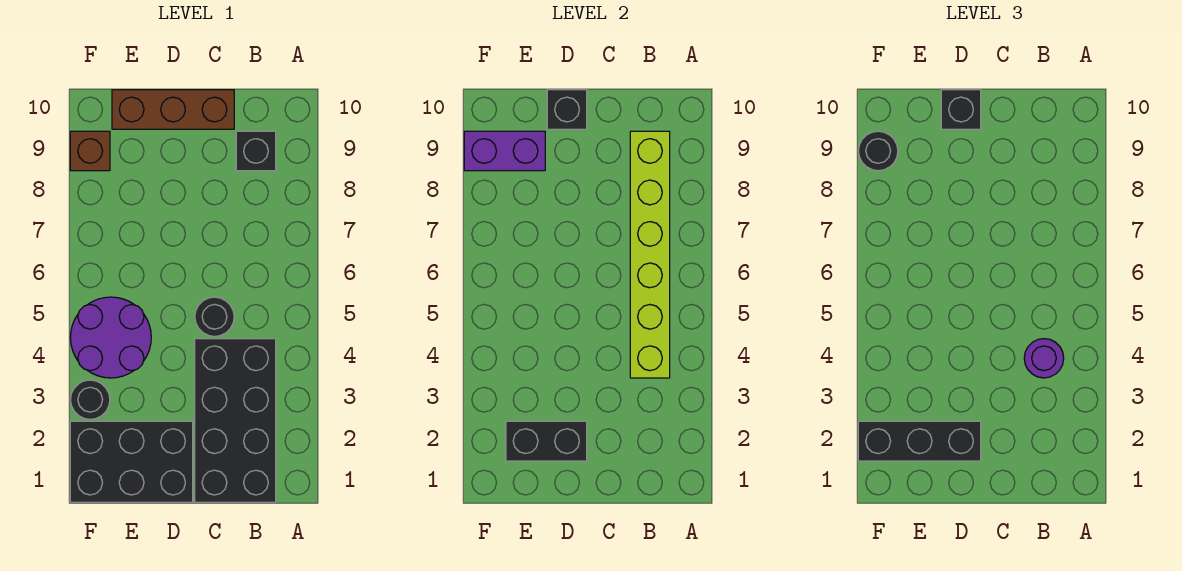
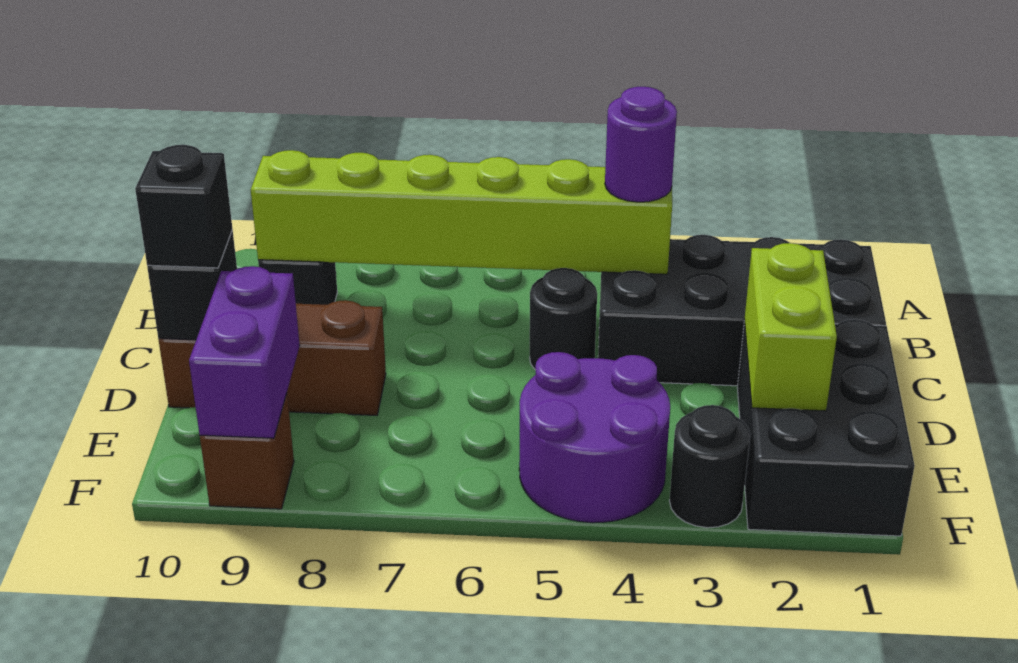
brown 1x3 brick [112,90,234,129] -> brown 1x3 brick turned to [158,300,386,415]
black 1x2 brick [506,421,587,461] -> lime 1x2 brick [744,243,837,411]
black 1x3 brick [858,421,981,461] -> none
black 1x1 round brick [859,131,898,171] -> none

